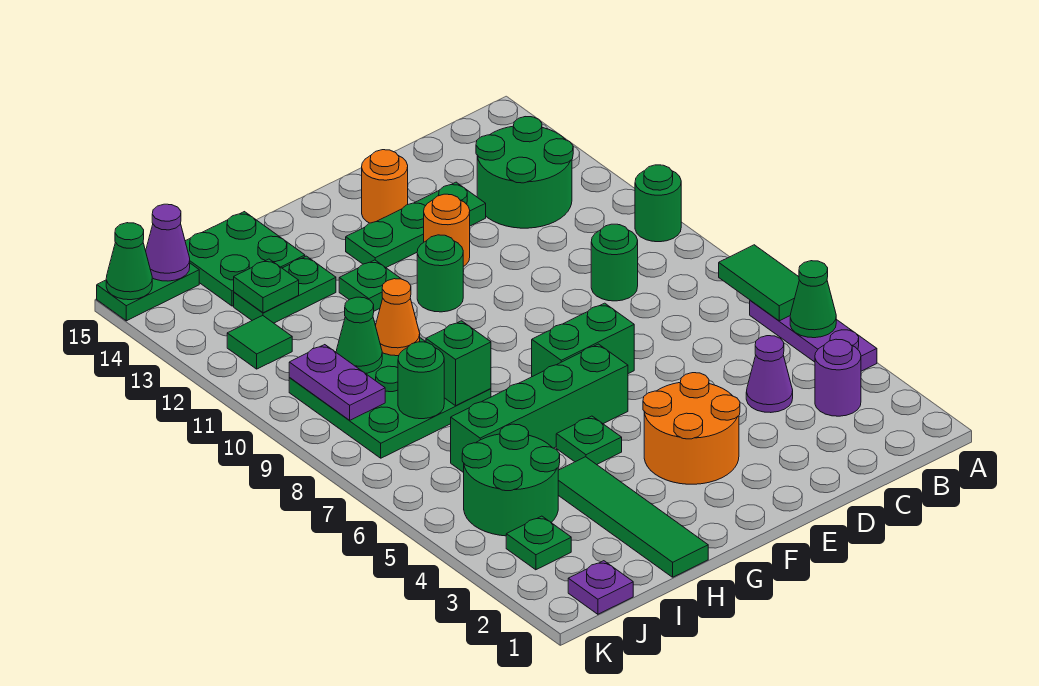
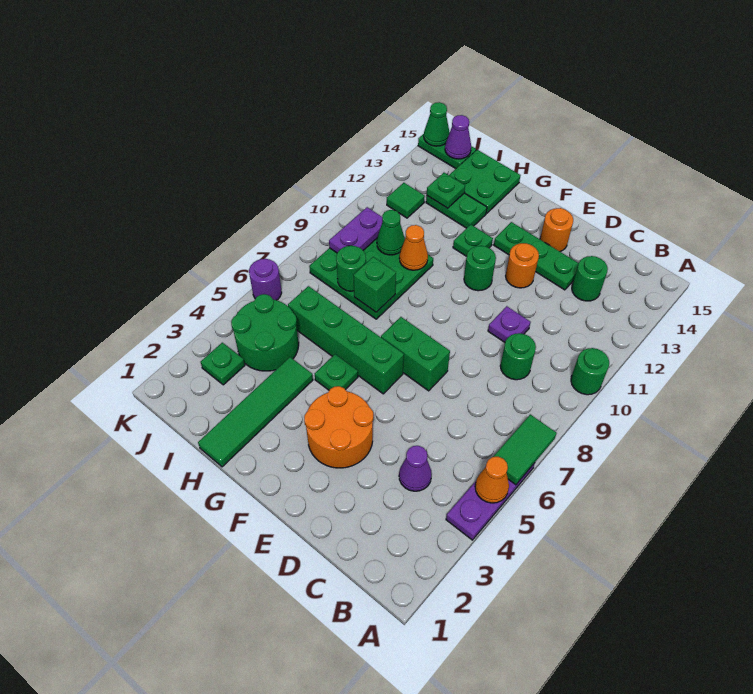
green 1x1 cone [790,261,836,338] -> orange 1x1 cone [475,457,509,503]
purple 1x1 round brick [815,339,861,416] -> purple 1x1 round brick moved to [249,259,282,300]
green 2x2 round brick [476,117,573,228] -> green 1x1 round brick [572,256,608,301]
purple 1x1 plate [568,561,633,614] -> purple 1x1 plate moved to [488,306,531,342]

